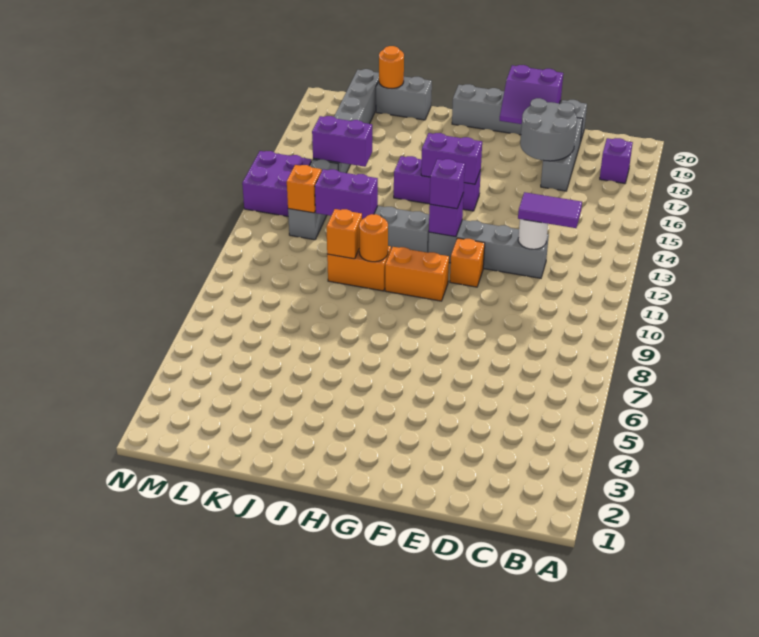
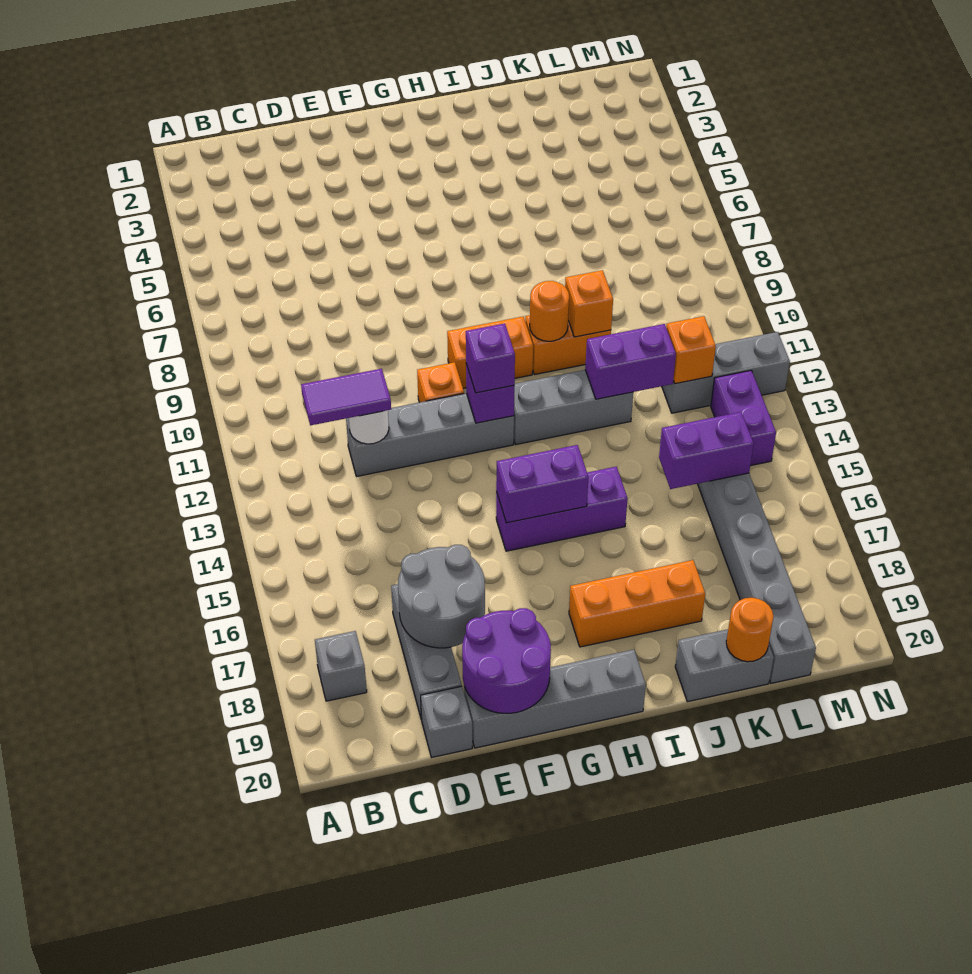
purple 1x1 brick [600,138,633,183] -> grey 1x1 brick [315,631,367,701]
purple 2x2 slope [500,65,563,124] -> purple 2x2 round brick [462,608,551,713]
none -> orange 1x3 brick [569,560,705,647]
grey 1x3 brick [288,159,338,240] -> grey 1x3 brick turned to [662,332,790,413]
purple 2x2 brick [242,151,311,216] -> purple 1x2 brick [711,371,776,466]

